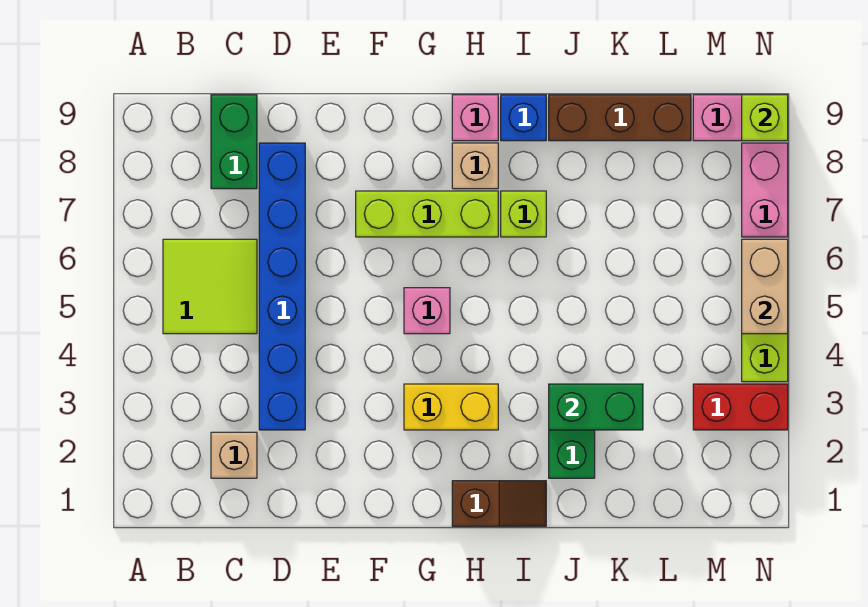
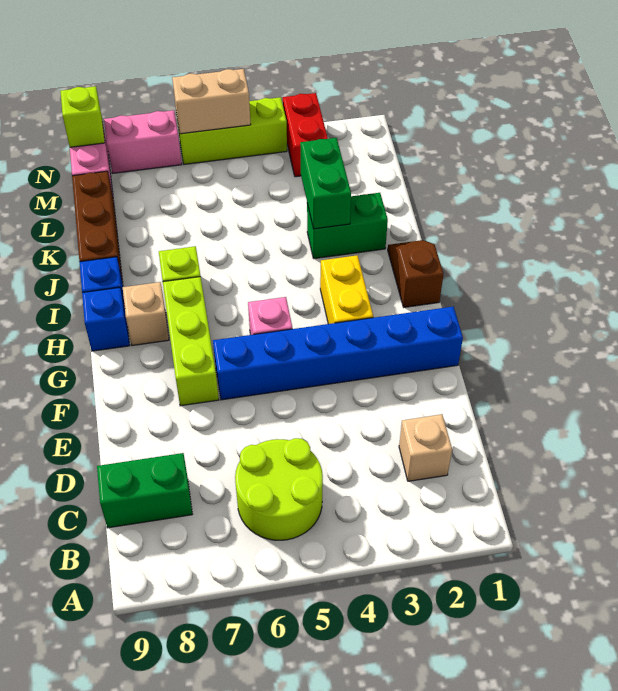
lime 2x2 tile [163,239,257,334] -> lime 2x2 round brick [235,438,323,540]
blue 1x6 brick [259,143,305,430] -> blue 1x6 brick moved to [213,307,463,400]
pink 1x1 brick [452,95,498,141] -> blue 1x1 brick [82,287,130,351]

